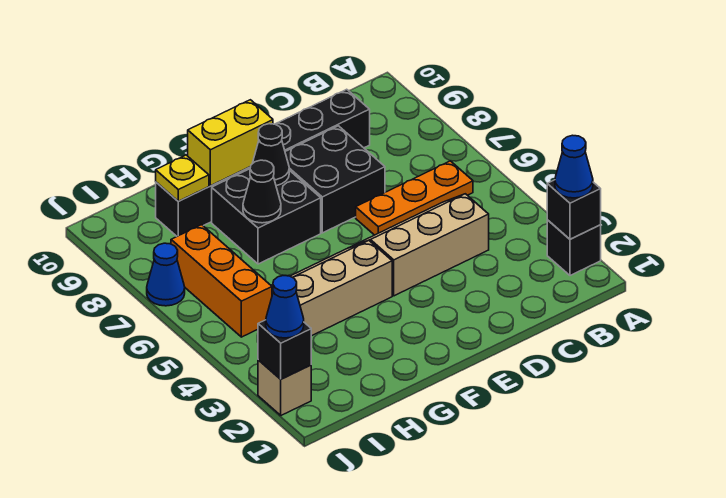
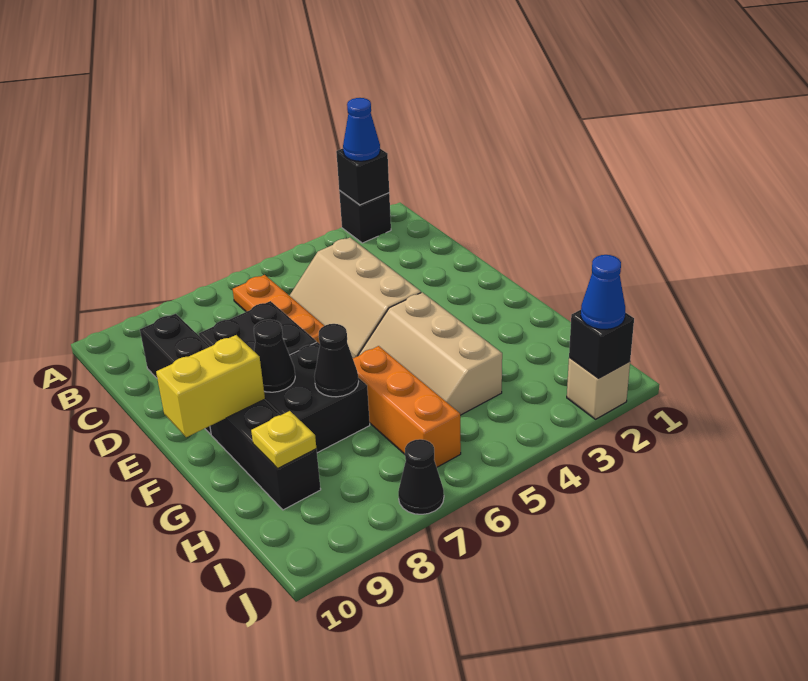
yellow 1x2 brick [188,100,273,186] -> yellow 1x2 brick turned to [156,335,265,437]
orange 1x3 brick [171,225,272,337] -> orange 1x3 brick turned to [353,346,461,467]
blue 1x1 cone [147,243,185,306] -> black 1x1 cone [398,439,444,514]

